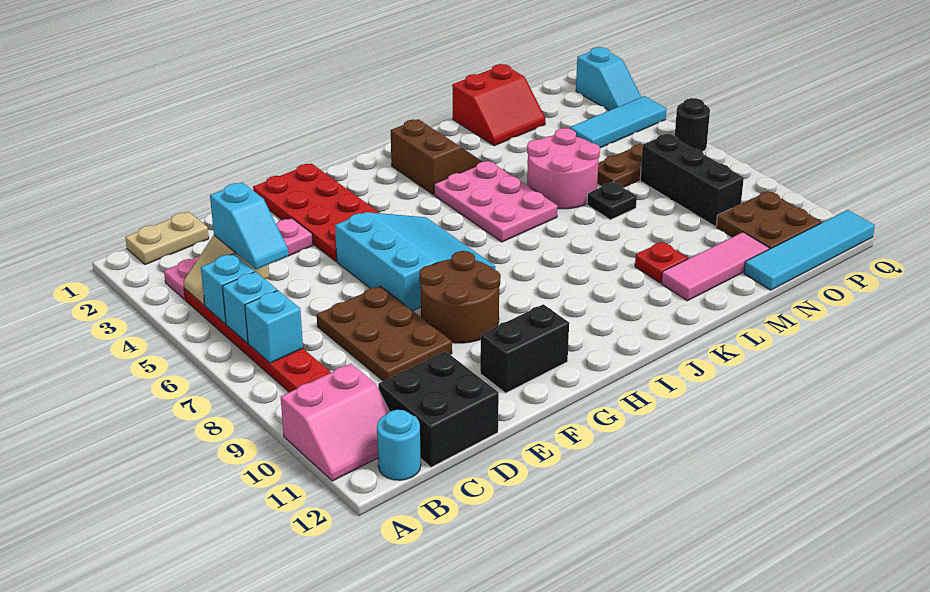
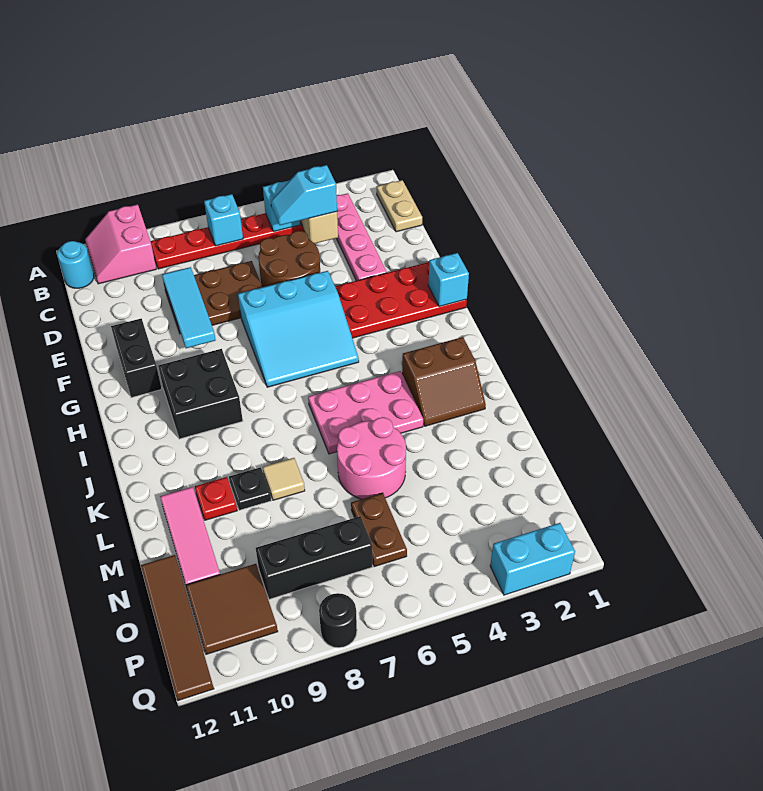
cyan 1x1 brick [222,272,277,343] -> cyan 1x1 brick moved to [428,253,469,307]
black 2x2 brick [378,351,499,467] -> black 2x2 brick moved to [158,349,243,439]
brown 2x2 round brick [419,251,501,343] -> brown 2x2 round brick moved to [258,231,320,287]
none -> tan 1x1 tile [263,458,305,500]
red 2x2 slope [452,64,545,146] -> none
black 1x1 plate [587,182,637,220] -> black 1x1 plate moved to [229,467,271,510]
cyan 1x4 tile [744,210,875,290] -> brown 1x4 tile [141,555,214,701]
cyan 1x3 tile [570,96,666,148] -> cyan 1x3 tile moved to [162,267,216,348]
brown 2x2 plate [716,191,821,249] -> brown 2x2 tile [186,564,278,654]
cyan 1x2 slope [576,47,641,111] -> cyan 1x2 brick [490,523,575,595]
black 1x1 round brick [675,98,710,152] -> black 1x1 round brick moved to [319,593,357,648]

